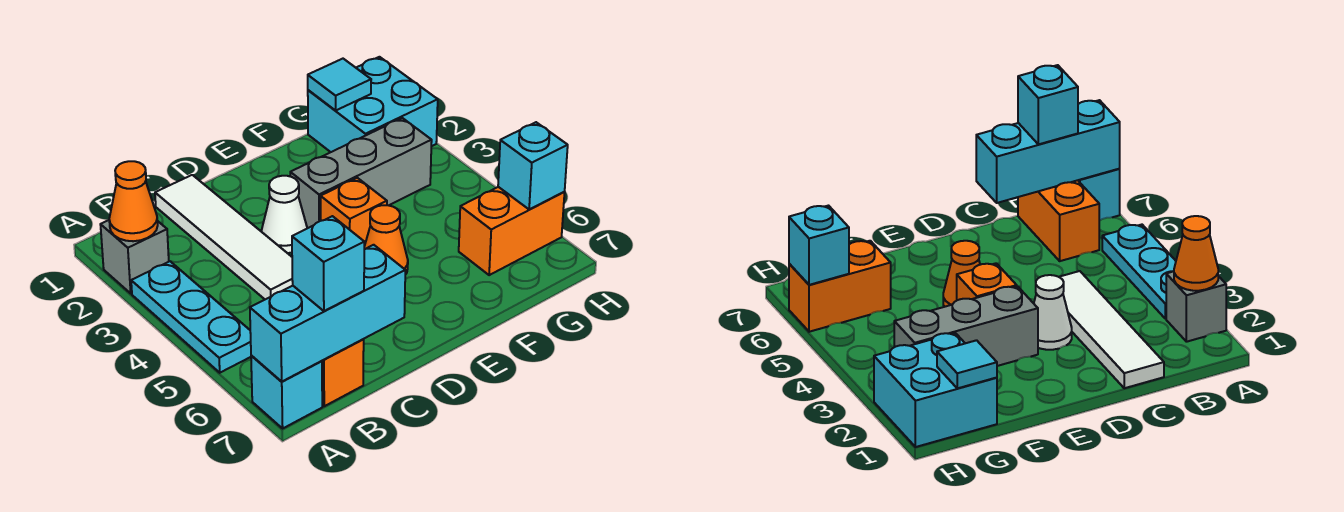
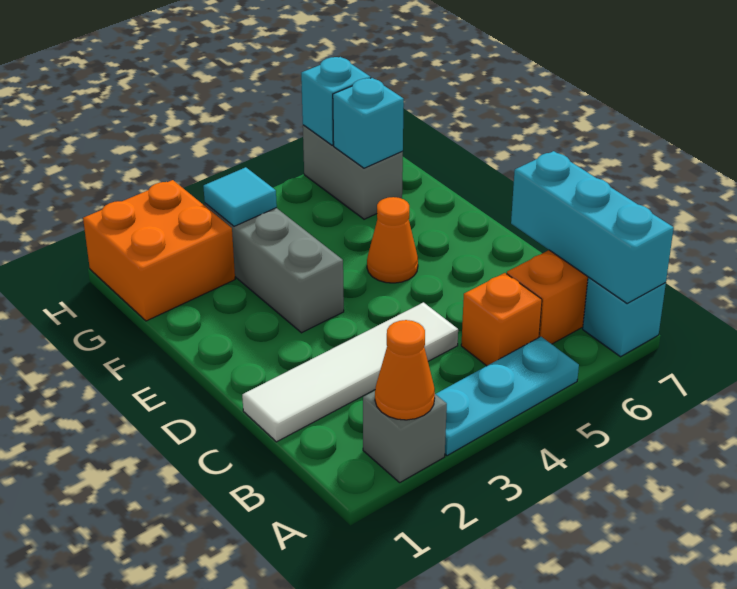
cyan 1x1 brick [292,216,364,311] -> cyan 1x1 brick moved to [333,78,404,168]
white 1x1 cone [261,176,307,253] -> none
orange 1x1 brick [321,178,387,246] -> orange 1x1 brick moved to [461,273,542,366]
cyan 2x2 brick [308,57,438,152] -> orange 2x2 brick [83,180,235,321]
cyan 1x1 tile [308,59,371,110] -> cyan 1x1 tile moved to [203,167,277,226]
orange 1x2 brick [459,187,565,275] -> grey 1x2 brick [303,125,403,219]

